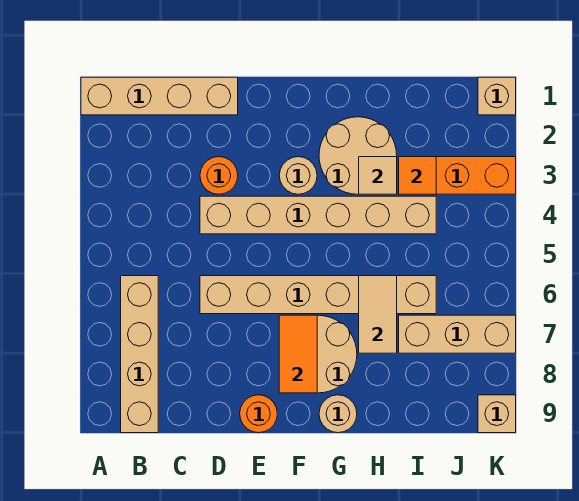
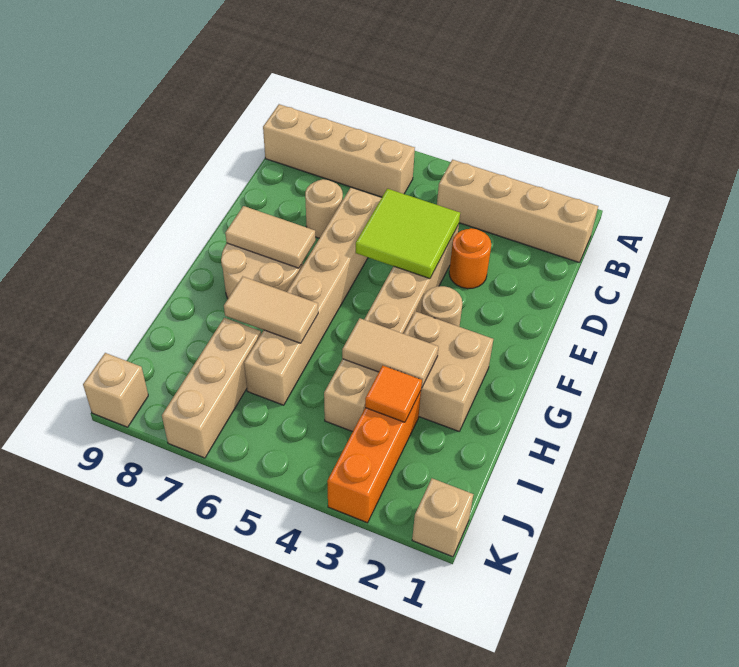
tan 1x4 brick [81,77,238,115] -> tan 1x4 brick turned to [437,160,598,262]
none -> lime 2x2 tile [356,189,460,279]
orange 1x1 round brick [240,395,277,433] -> none
orange 1x2 tile [279,315,317,393] -> tan 1x2 tile [225,206,316,268]
tan 2x2 round brick [319,117,397,194] -> tan 2x2 brick [404,311,493,431]
tan 1x1 round brick [319,395,357,433] -> tan 1x1 round brick moved to [305,179,343,238]
tan 1x1 tile [359,157,397,194] -> tan 1x2 tile [342,318,439,388]

